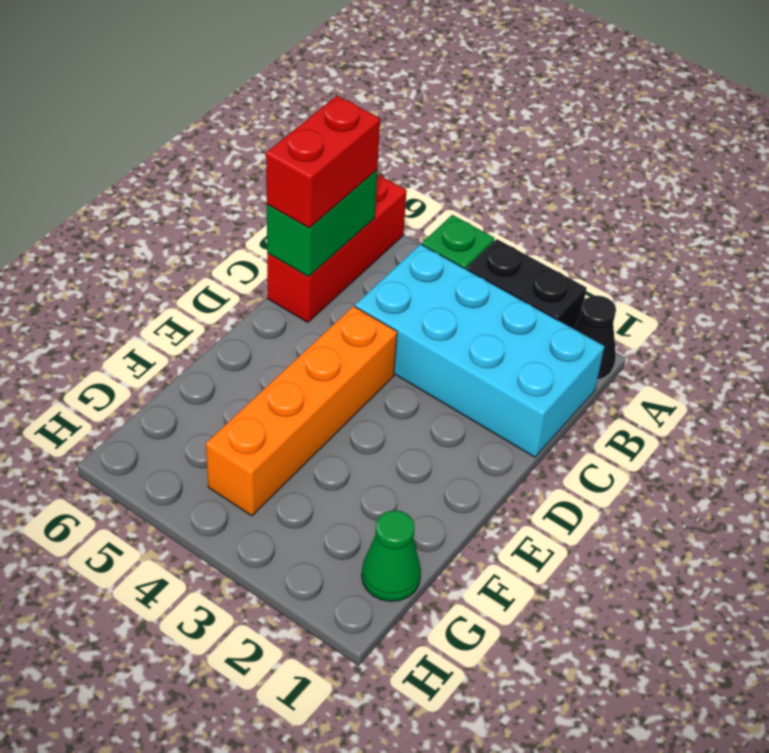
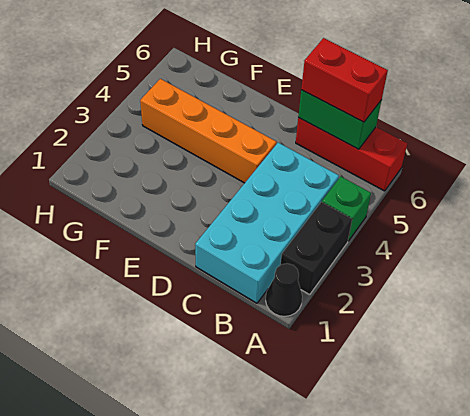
green 1x1 cone [362,510,421,601] -> none

